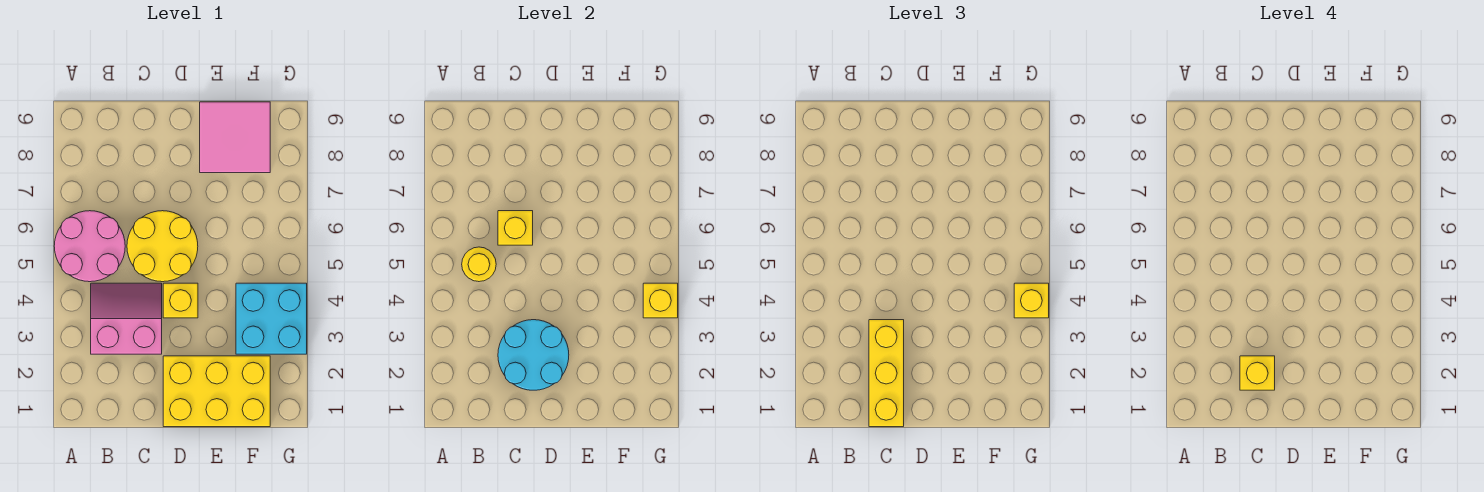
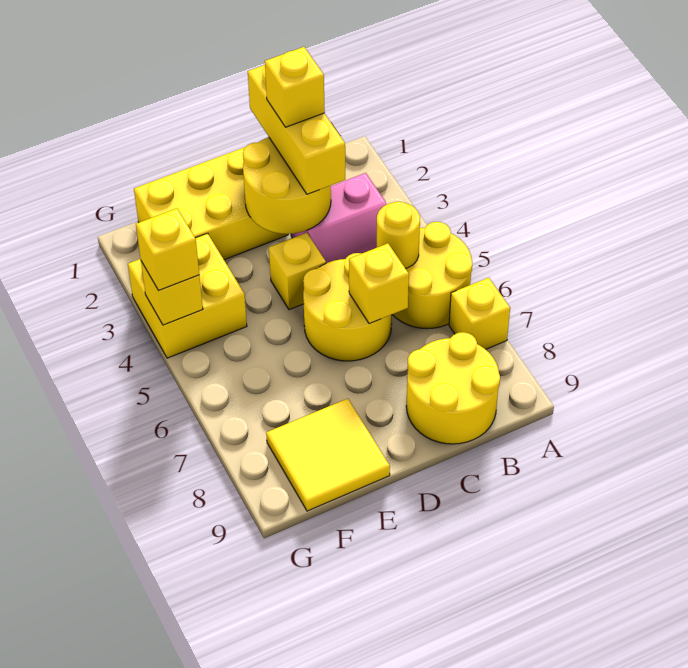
pink 2x2 round brick [54,211,125,282] -> yellow 2x2 round brick [392,222,472,329]
none -> yellow 1x1 brick [449,278,510,349]
none -> yellow 2x2 round brick [406,332,500,444]
cyan 2x2 round brick [498,320,569,390] -> yellow 2x2 round brick [243,137,331,234]
pink 2x2 tile [200,102,270,173] -> yellow 2x2 tile [266,399,390,511]
cyan 2x2 brick [236,283,307,354] -> yellow 2x2 brick [128,233,247,358]

